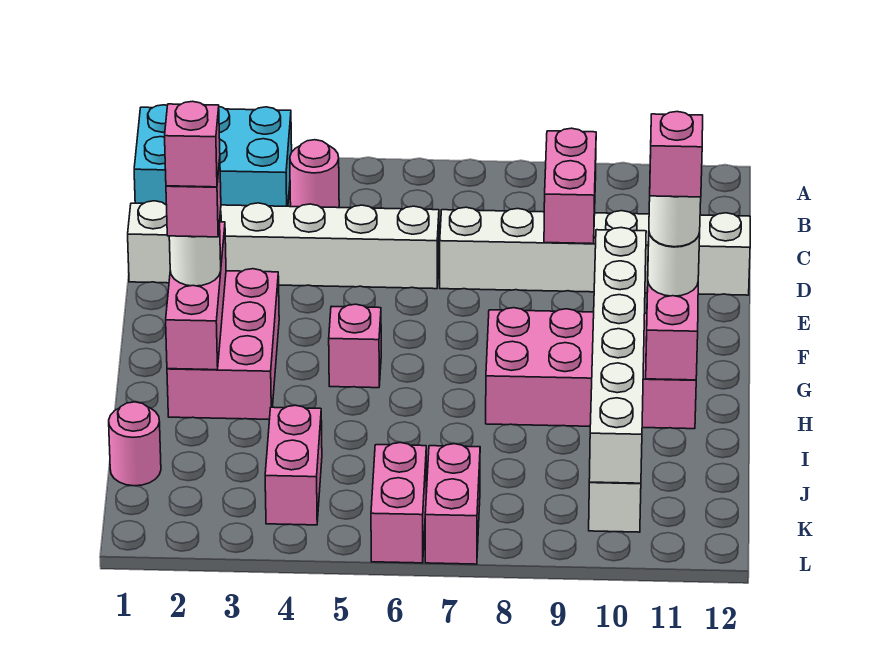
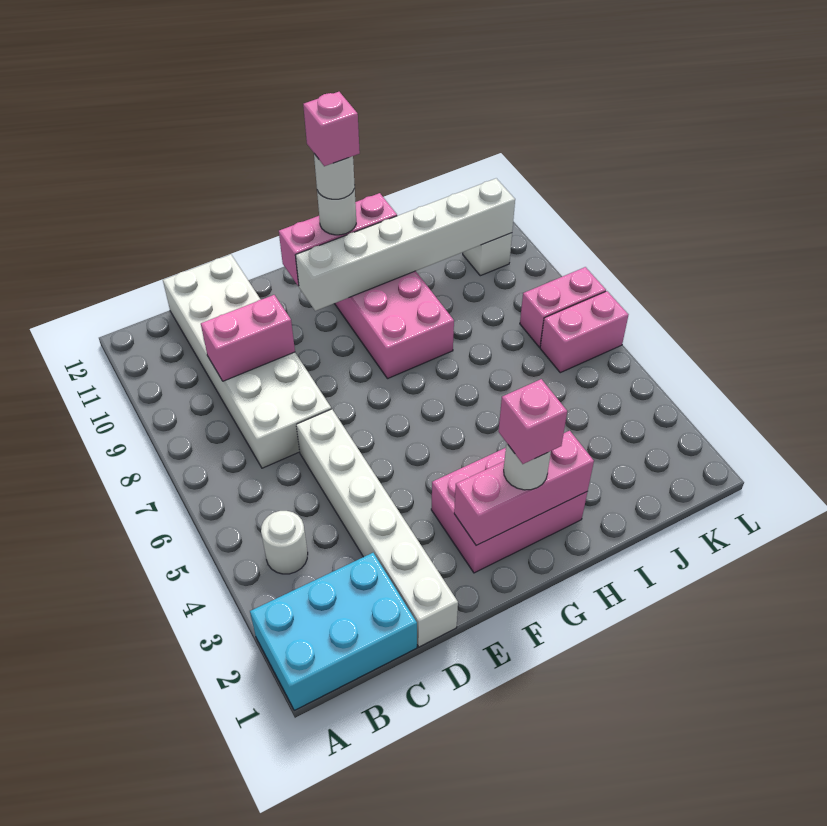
cyan 2x3 brick [134,105,292,206] -> cyan 2x3 brick turned to [250,553,417,710]
pink 1x1 round brick [290,140,339,208] -> white 1x1 round brick [261,511,308,574]
white 1x6 brick [440,207,750,295] -> white 2x6 brick [163,255,331,468]
pink 1x1 brick [165,101,220,187] -> none
pink 1x1 brick [329,304,381,388] -> none
pink 1x1 round brick [109,402,161,486] -> none
pink 1x2 brick [265,405,322,525] -> none

